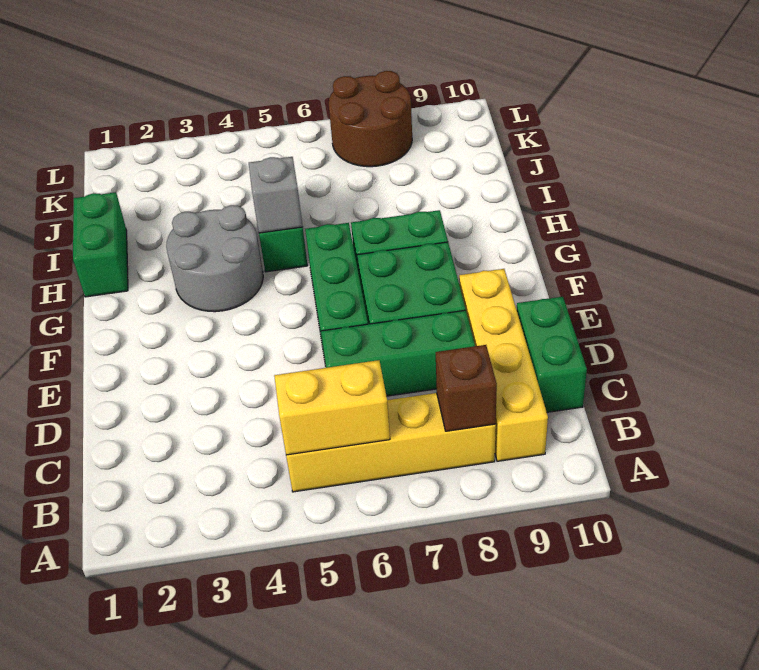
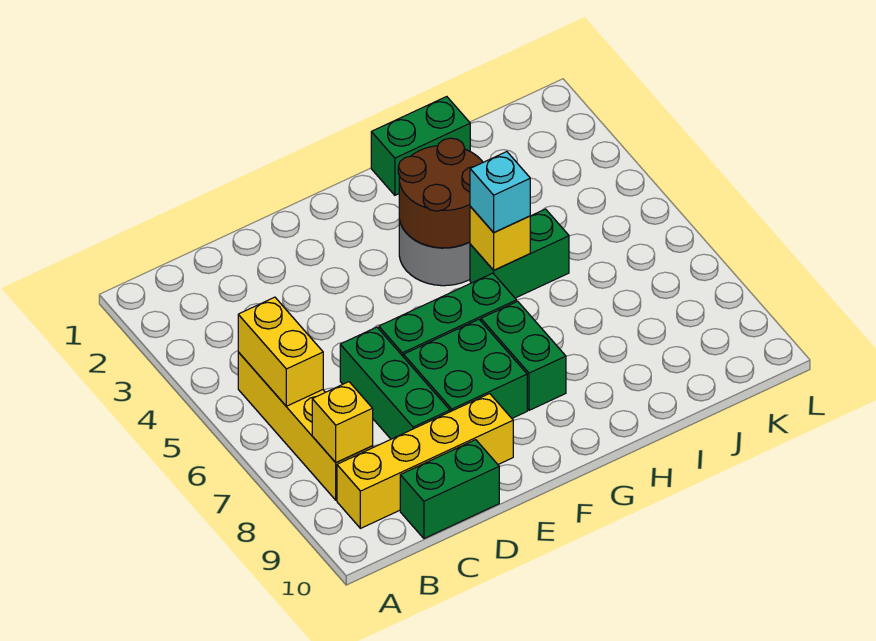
brown 1x1 brick [436,345,497,431] -> yellow 1x1 brick [312,382,373,463]
grey 1x1 brick [249,157,303,233] -> yellow 1x1 brick [470,207,530,270]
none -> cyan 1x1 brick [470,152,530,233]
brown 2x2 round brick [329,71,412,167] -> brown 2x2 round brick moved to [398,138,483,248]

